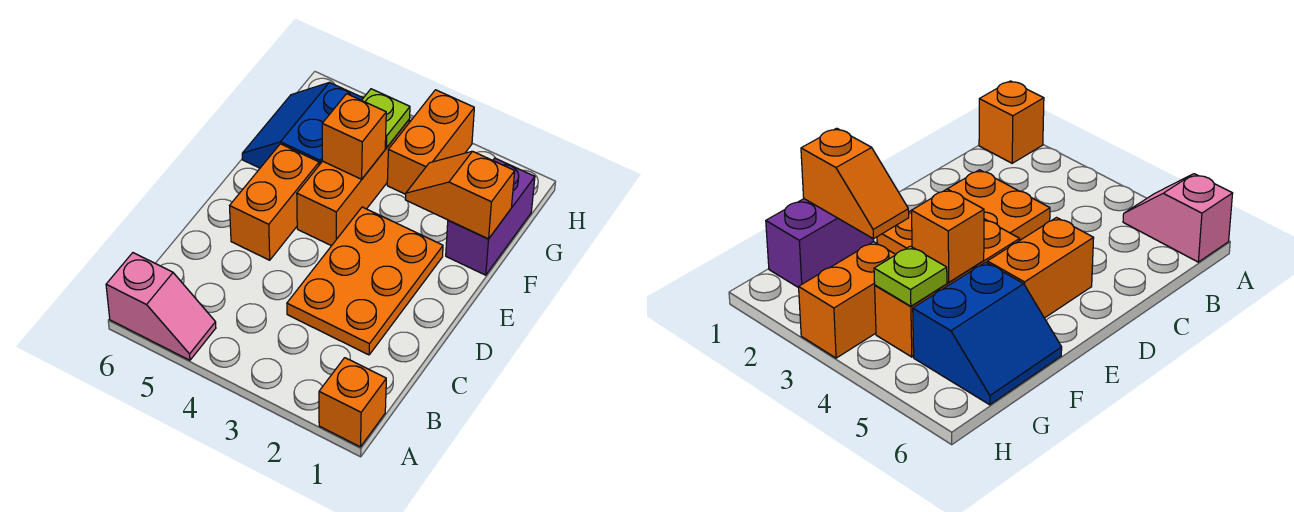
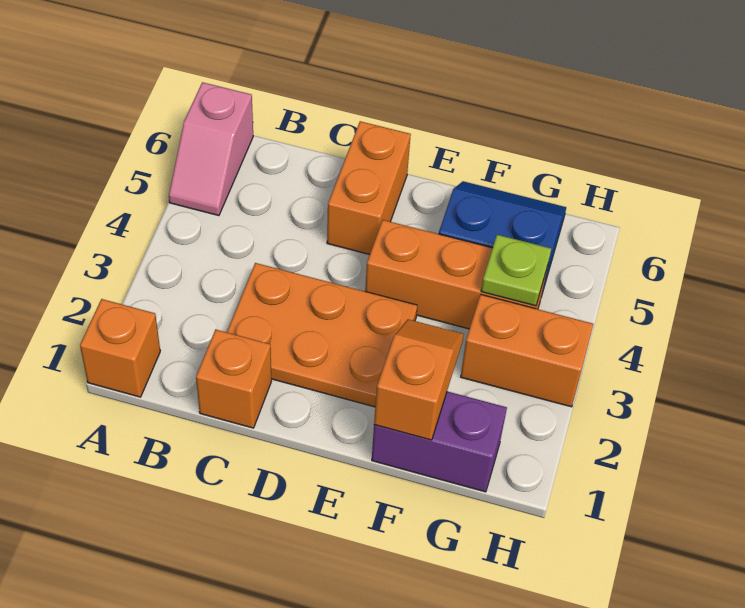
orange 1x2 brick [230,144,319,260] -> orange 1x2 brick turned to [327,121,411,255]
orange 1x1 brick [322,94,386,179] -> orange 1x1 brick moved to [196,329,271,428]

